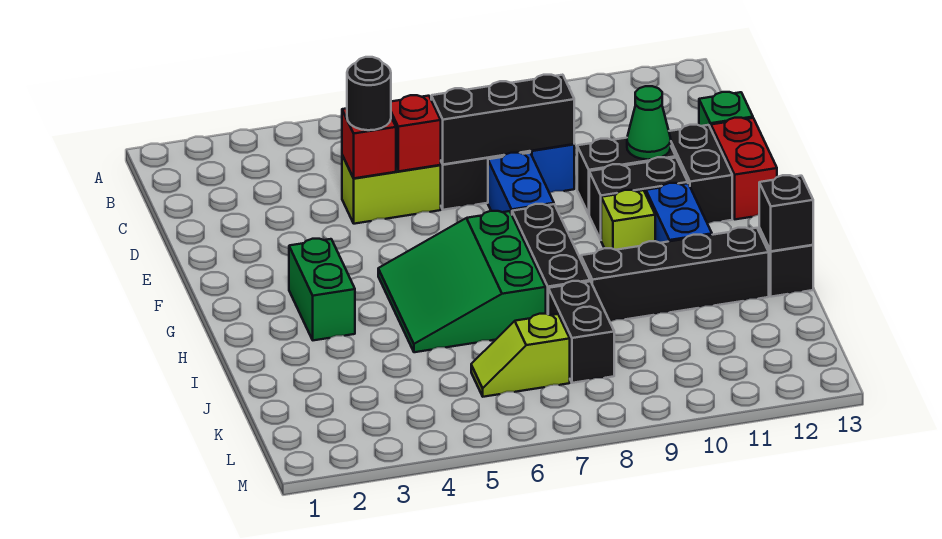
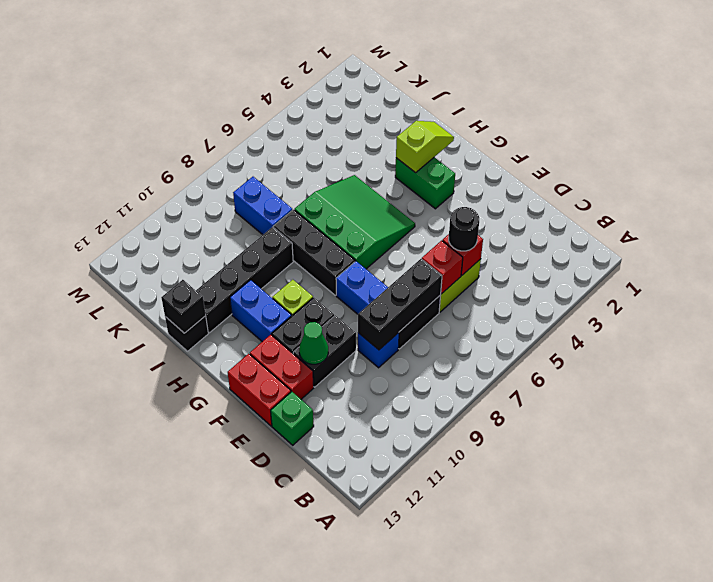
black 1x2 brick [669,125,732,224] -> red 1x2 brick [250,335,314,399]
black 1x2 brick [548,281,614,383] -> blue 1x2 brick [233,177,292,235]
lime 1x2 slope [471,314,570,397] -> lime 1x2 slope moved to [396,121,454,173]

